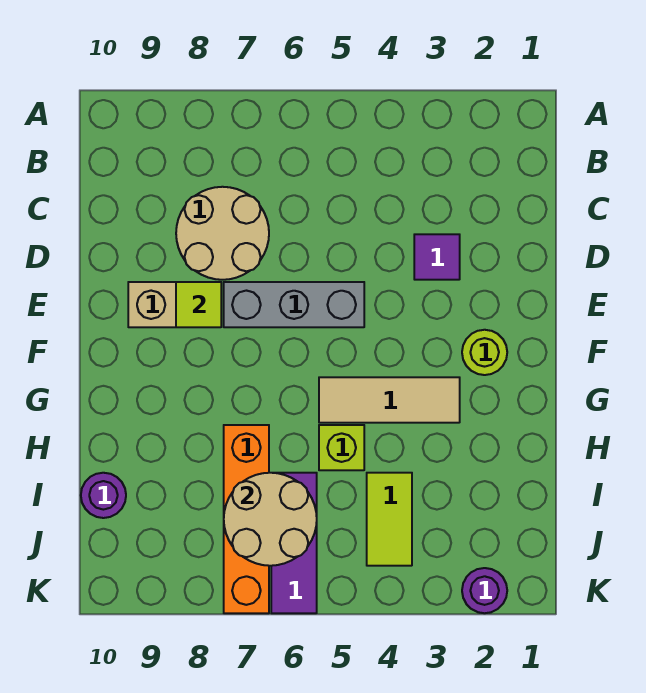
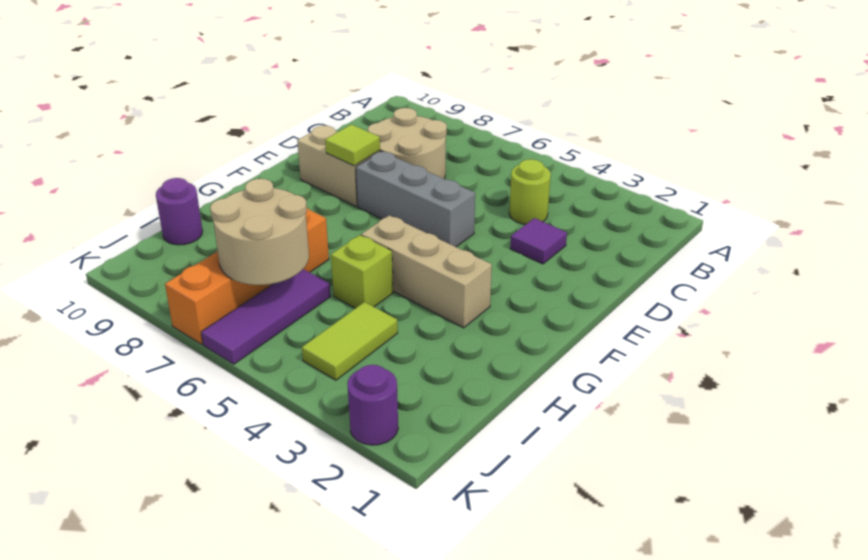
lime 1x1 round brick [462,330,507,375] -> lime 1x1 round brick moved to [509,159,551,225]
tan 1x3 tile [319,377,460,423] -> tan 1x3 brick [361,215,492,328]

